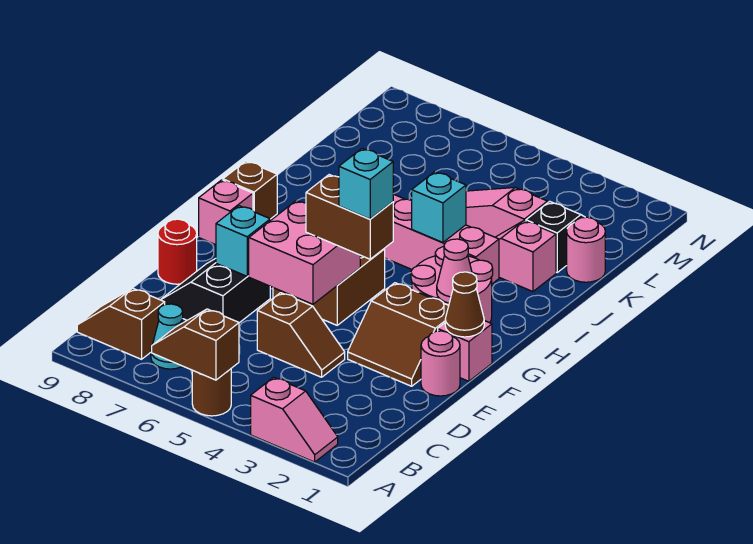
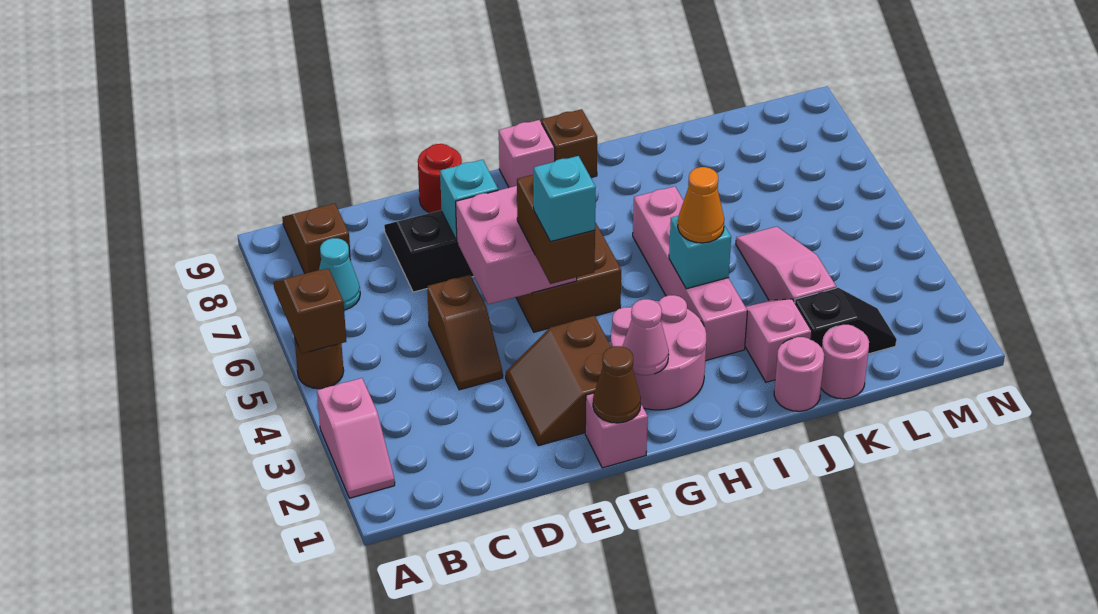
pink 1x1 round brick [421,331,460,396] -> pink 1x1 round brick moved to [774,337,824,411]
none -> orange 1x1 cone [678,167,724,243]

